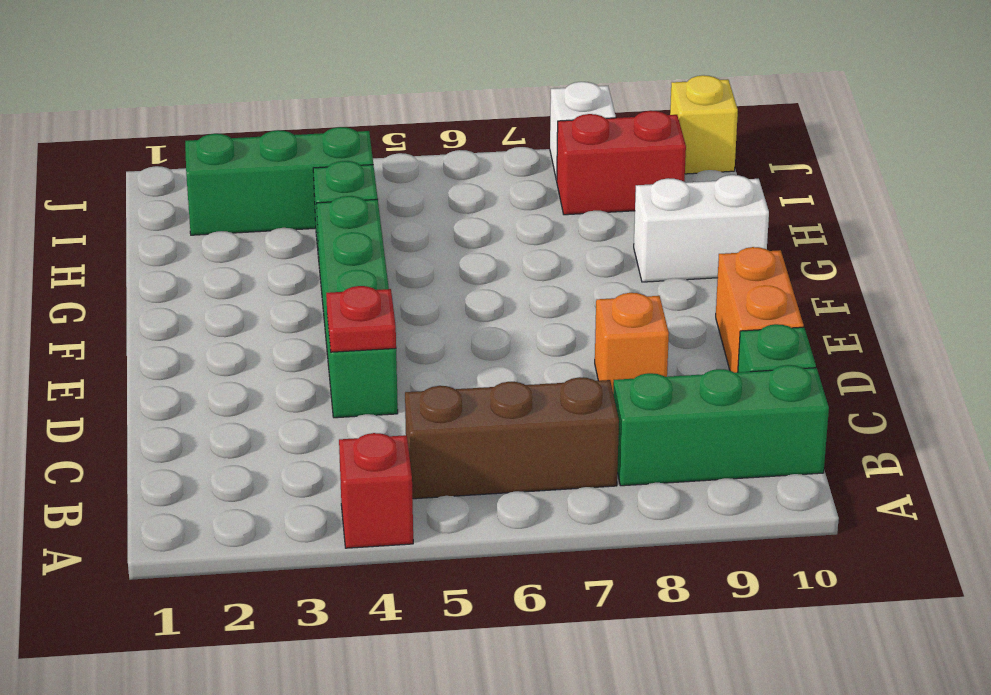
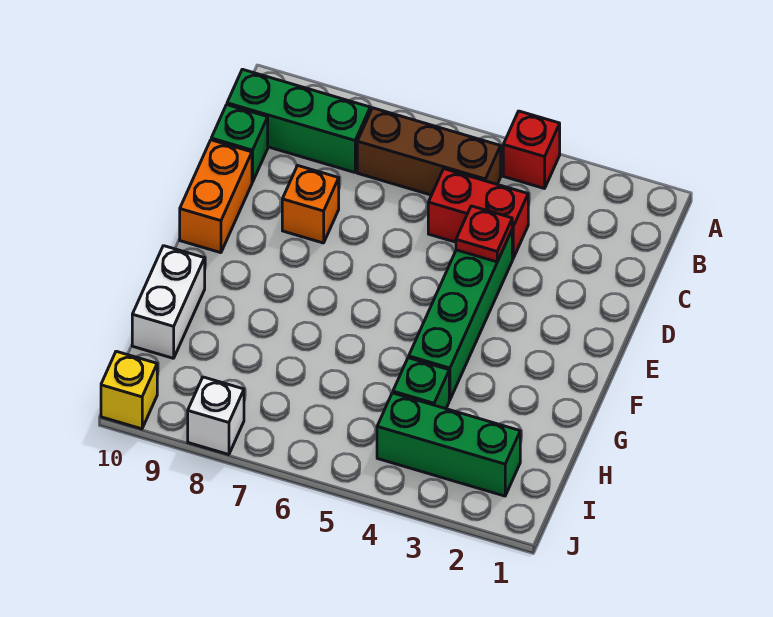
white 1x2 brick [634,175,769,282] -> white 1x2 brick turned to [132,246,205,358]
red 1x2 brick [557,111,686,215] -> red 1x2 brick moved to [428,169,528,259]

